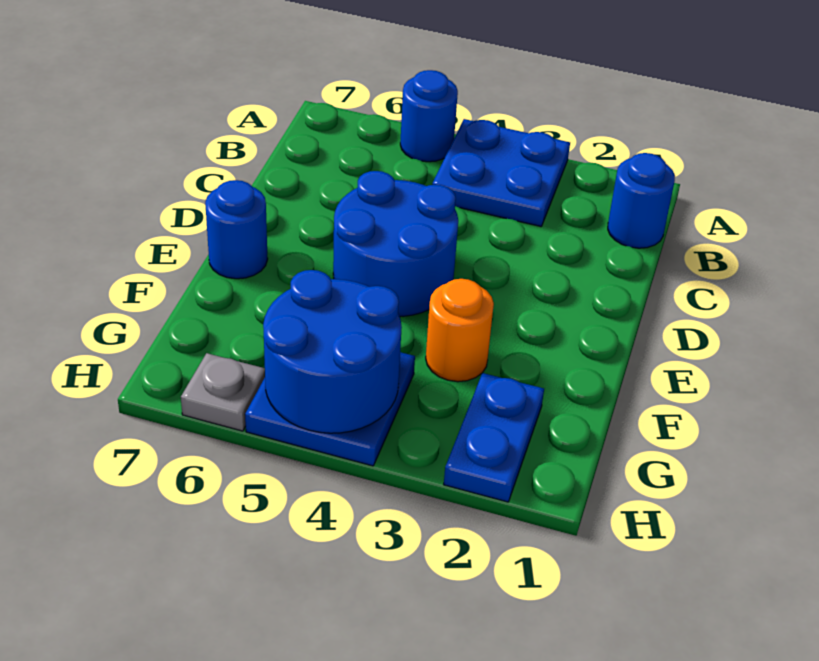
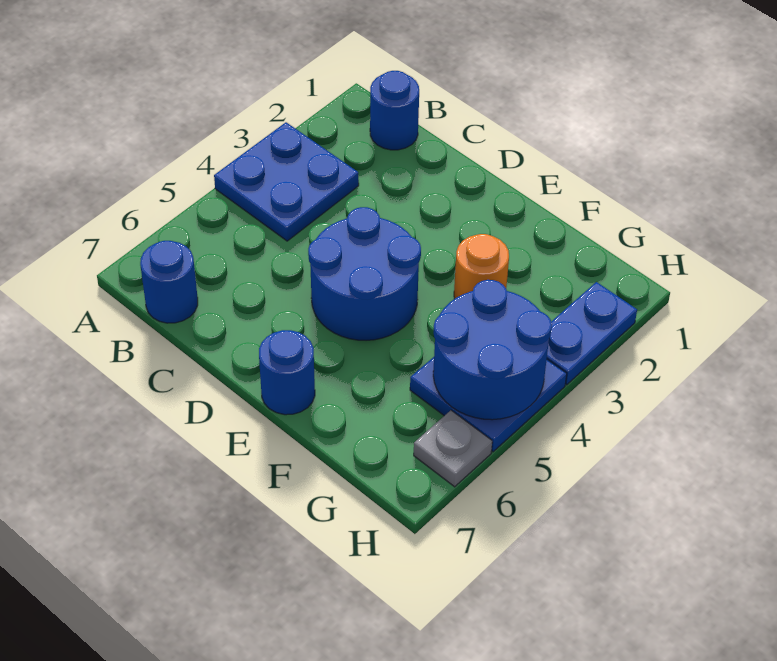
blue 1x1 round brick [400,70,458,162] -> blue 1x1 round brick moved to [140,241,198,323]
blue 1x2 plate [444,373,544,502] -> blue 1x2 plate turned to [547,282,637,385]

